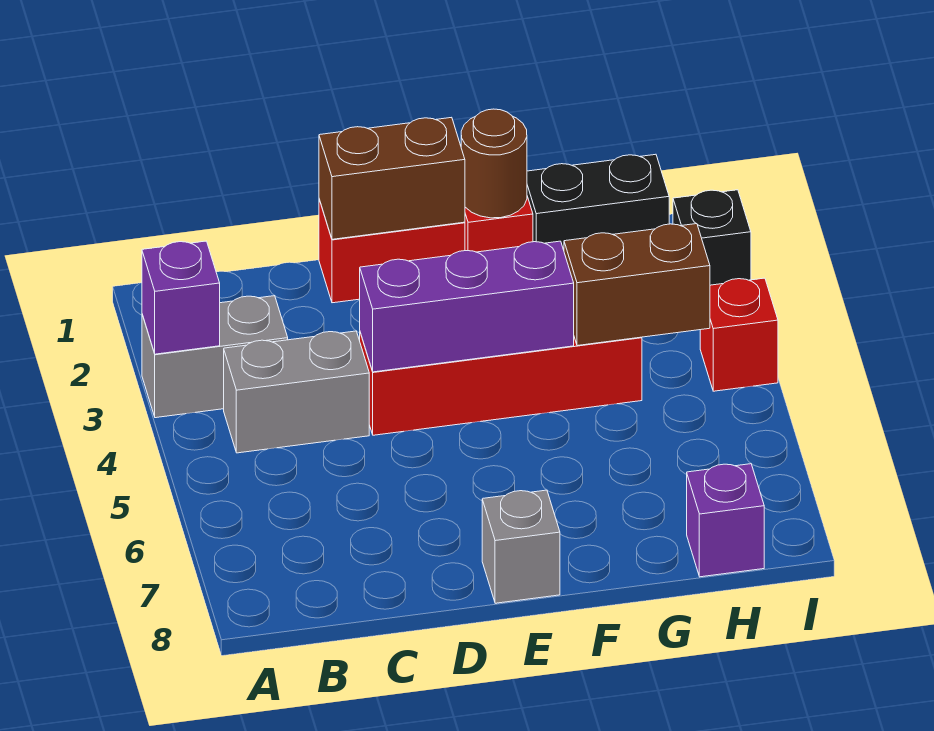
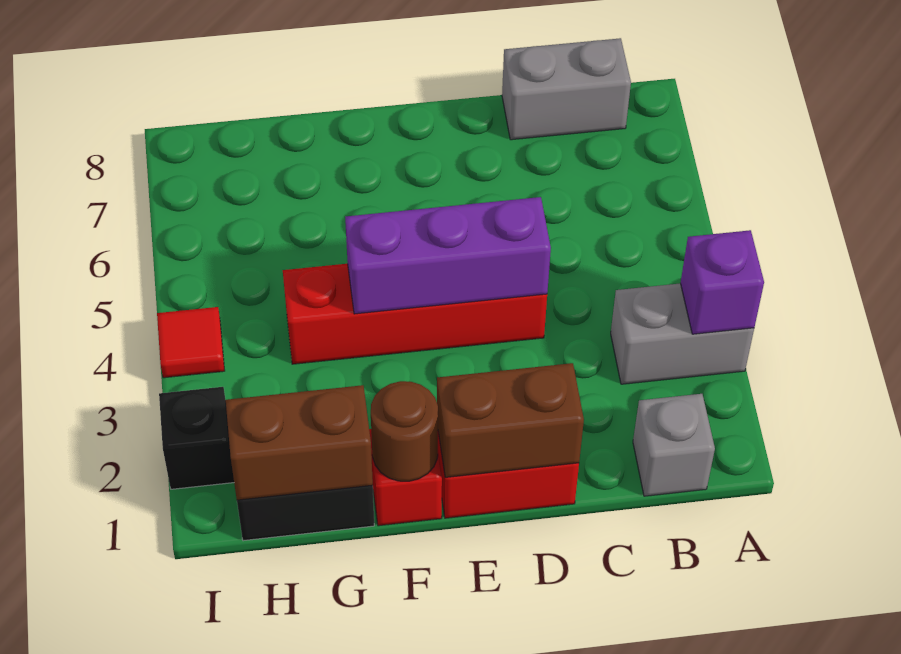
grey 1x2 brick [224,331,369,453] -> grey 1x2 brick moved to [502,38,631,140]
grey 1x1 brick [482,490,560,603] -> grey 1x1 brick moved to [633,394,715,496]
brown 1x2 brick [564,224,710,346] -> brown 1x2 brick moved to [226,385,373,500]
purple 1x1 brick [687,464,764,577] -> none
red 1x1 brick [700,278,778,391] -> red 1x1 tile [157,307,225,378]

